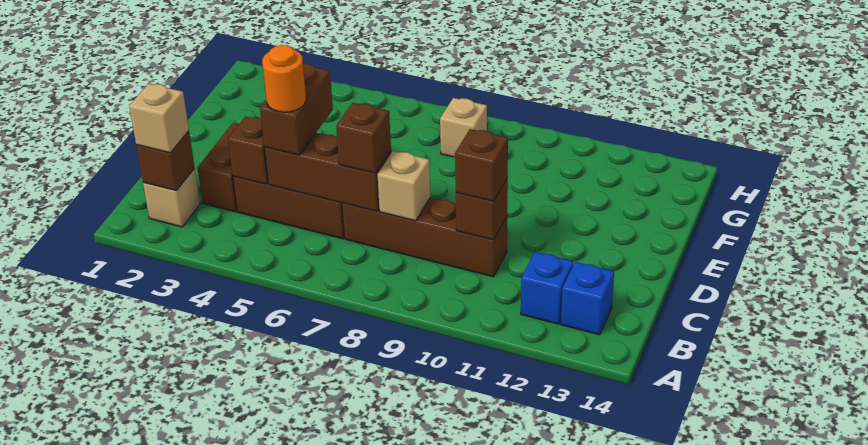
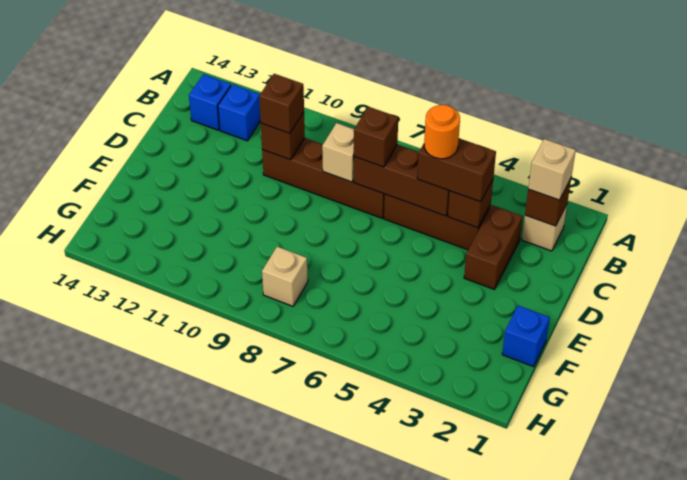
brown 1x2 brick [260,64,333,155] -> brown 1x2 brick turned to [417,138,496,202]
none -> blue 1x1 brick [502,306,550,367]

